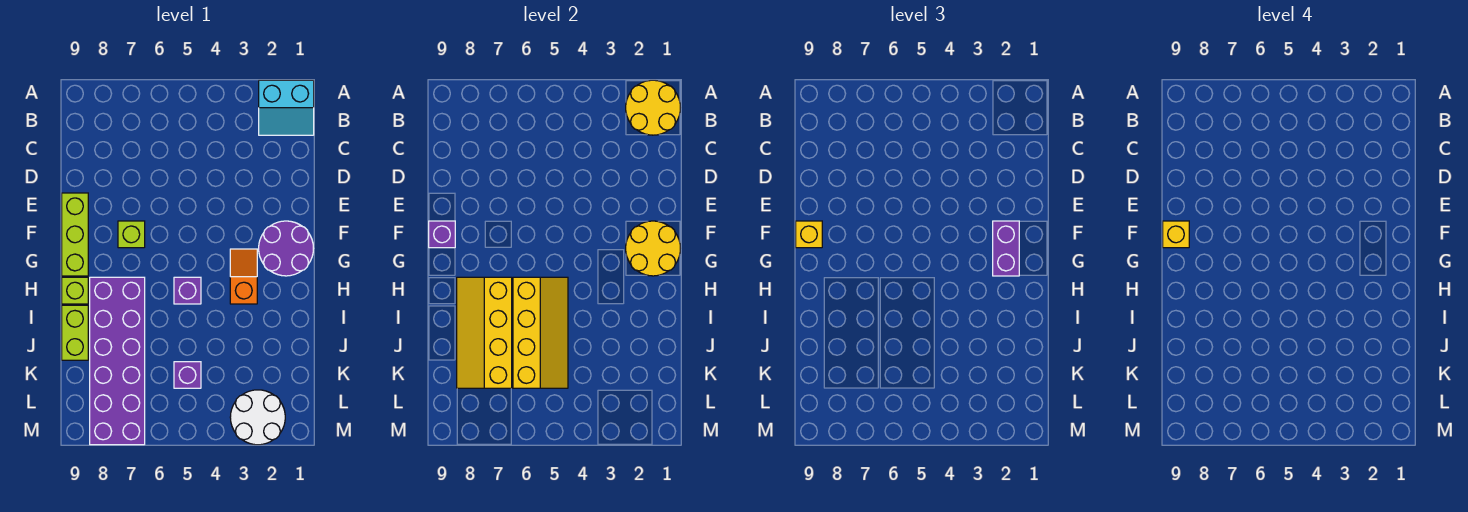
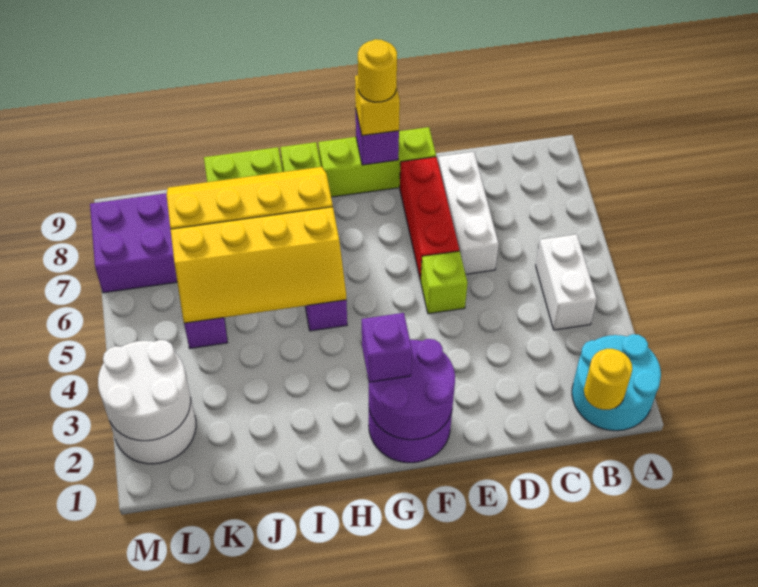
cyan 2x2 slope [259,80,314,135] -> cyan 2x2 round brick [572,334,661,431]
yellow 2x2 round brick [626,80,680,135] -> yellow 1x1 round brick [584,349,632,410]
none -> white 1x2 brick [536,234,597,330]
none -> white 1x3 brick [438,152,499,274]
none -> red 1x3 brick [400,157,459,281]
yellow 2x2 round brick [626,221,680,276] -> purple 2x2 round brick [369,339,455,440]
purple 1x2 brick [993,221,1019,276] -> purple 1x1 brick [362,313,412,382]
lime 1x1 brick [118,221,145,248] -> lime 1x1 brick moved to [421,251,467,314]
yellow 1x1 brick [1163,221,1189,248] -> yellow 1x1 round brick [358,39,397,102]
orange 1x2 slope [230,249,257,304] -> none
none -> white 2x2 round brick [98,340,191,441]

